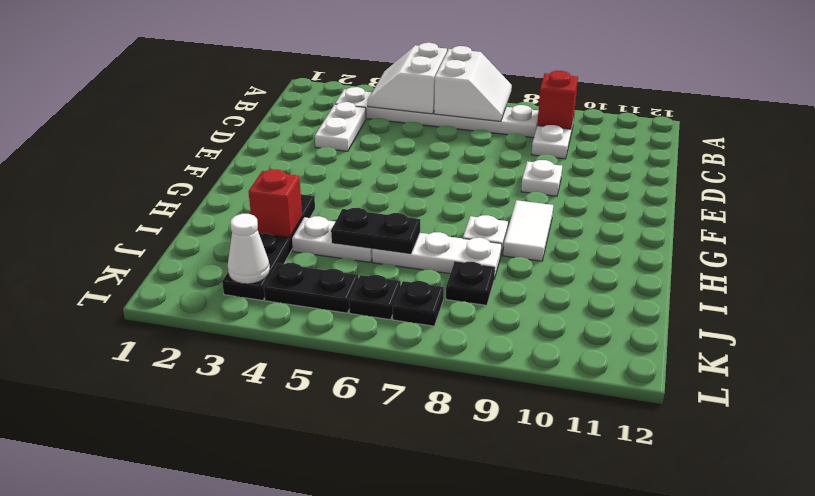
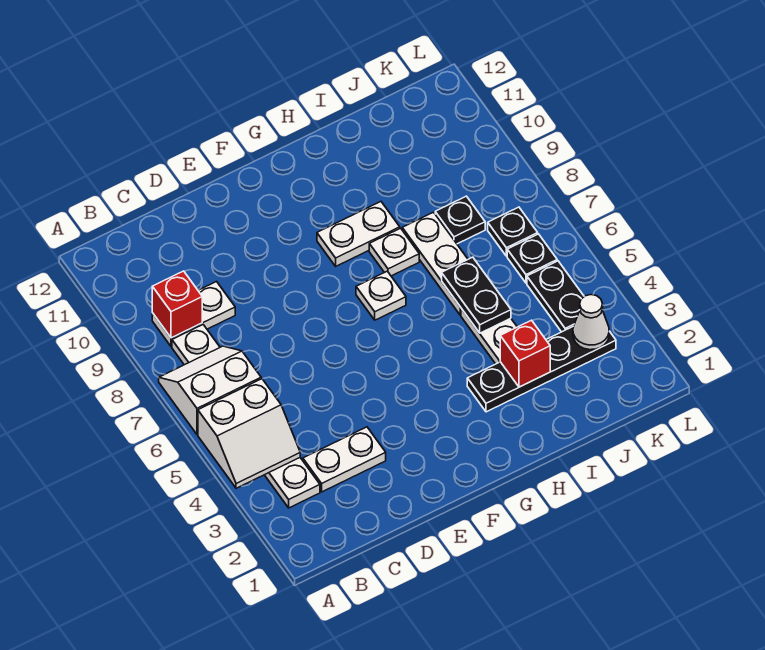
white 1x1 plate [521,160,562,196] -> white 1x1 plate moved to [356,271,406,320]
white 1x2 tile [503,200,553,261] -> white 1x2 plate [317,202,400,266]

